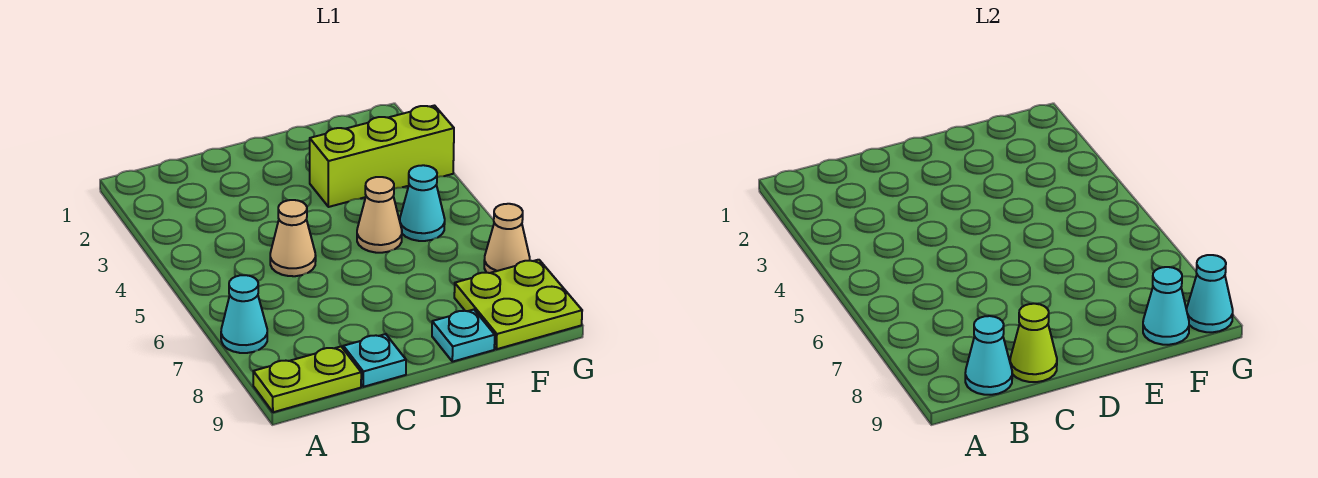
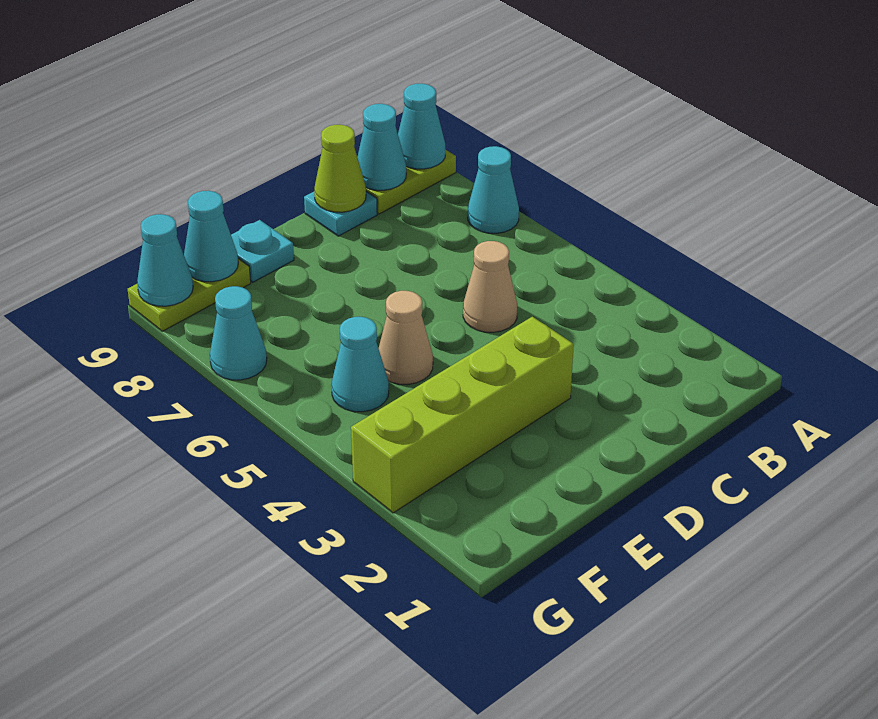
none -> cyan 1x1 cone [398,84,445,169]
lime 1x3 brick [310,106,454,207] -> lime 1x4 brick [351,317,574,513]
lime 2x2 plate [454,260,582,349] -> lime 1x2 plate [128,259,251,331]
tan 1x1 cone [484,204,530,273] -> cyan 1x1 cone [210,286,267,380]

